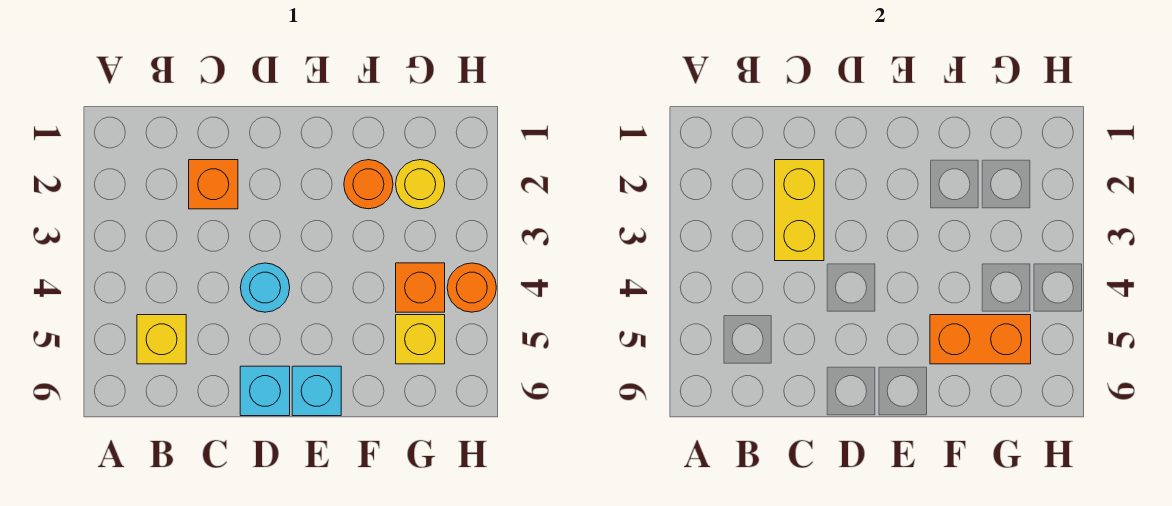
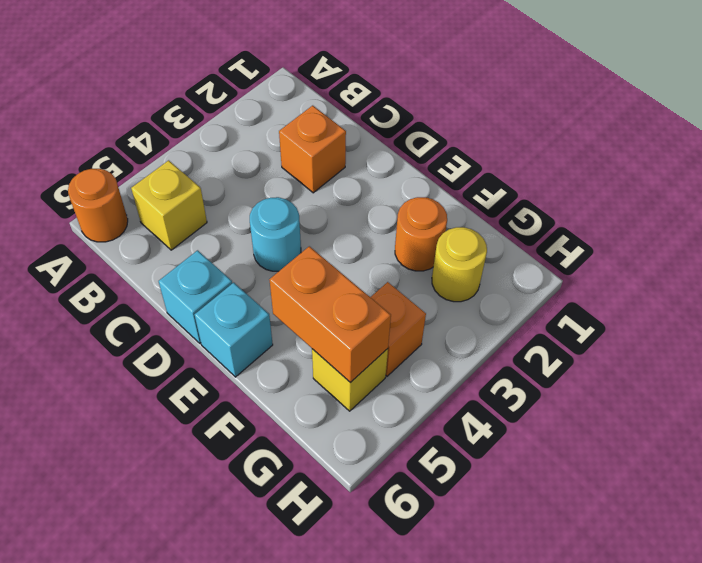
yellow 1x2 brick [775,160,824,261] -> none
orange 1x1 round brick [447,263,496,312] -> orange 1x1 round brick moved to [68,169,128,242]

